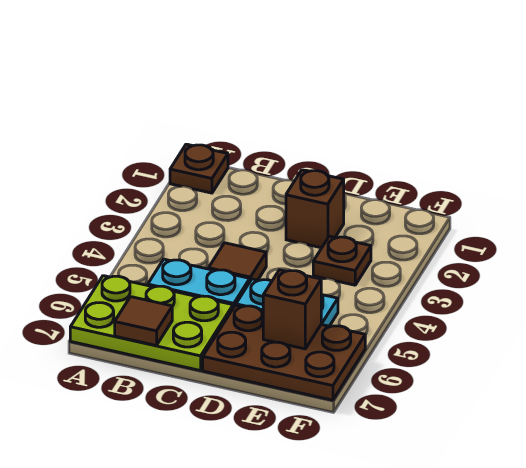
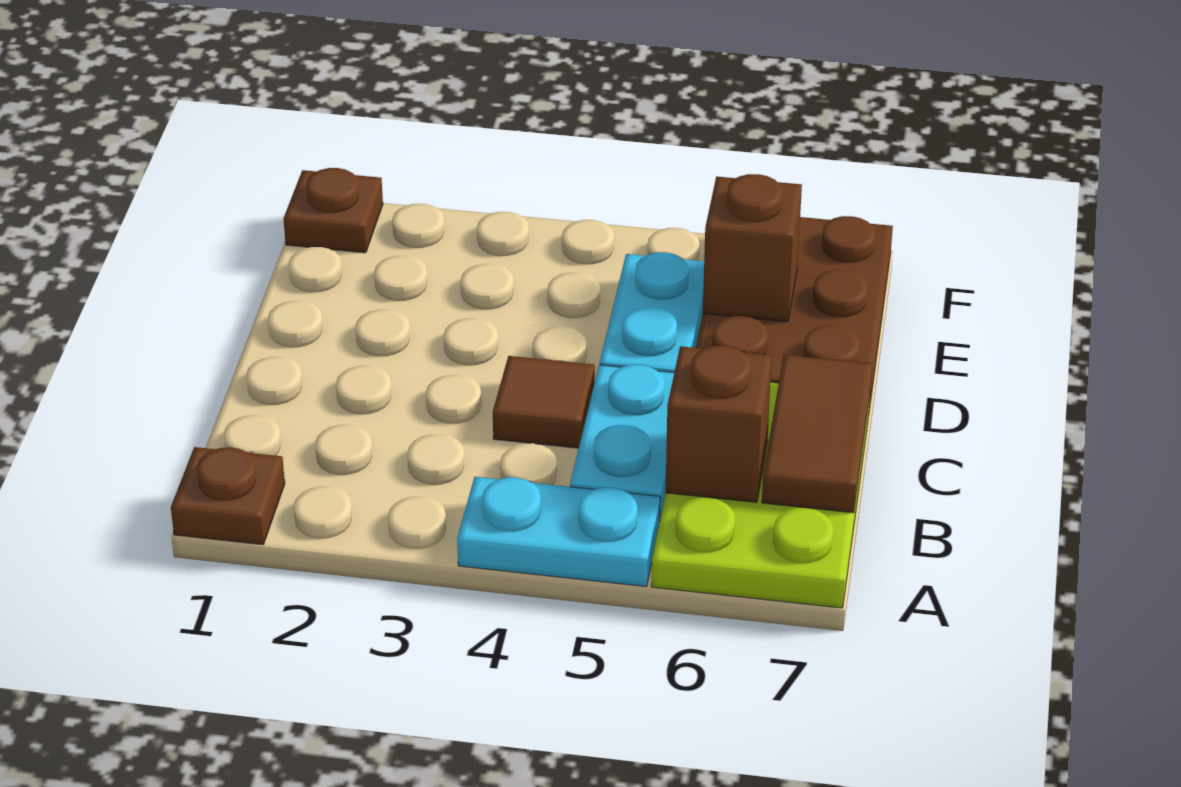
none -> cyan 1x2 plate [457,477,660,587]
brown 1x1 tile [115,297,172,346] -> brown 1x2 tile [762,355,872,513]
brown 1x1 brick [286,170,344,248] -> brown 1x1 brick moved to [666,346,772,502]
brown 1x1 plate [313,236,371,285] -> brown 1x1 plate moved to [284,168,383,253]

